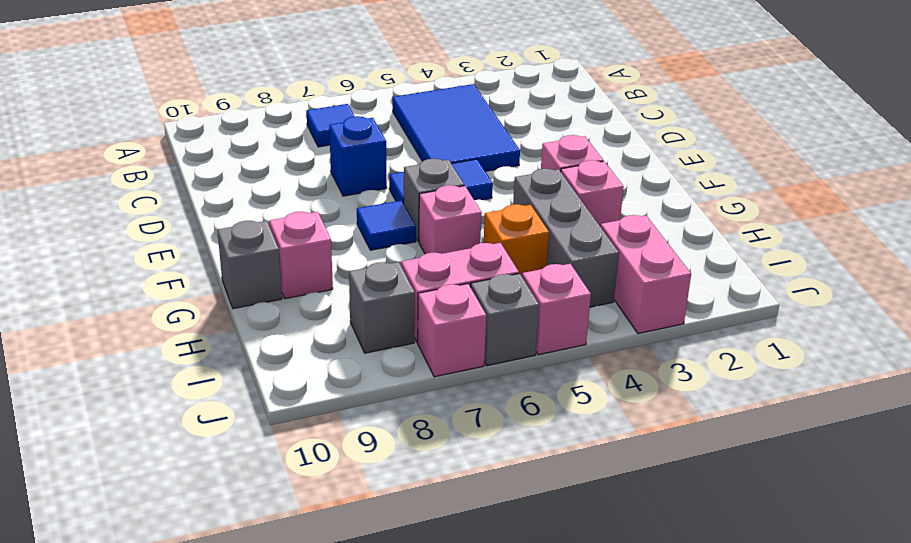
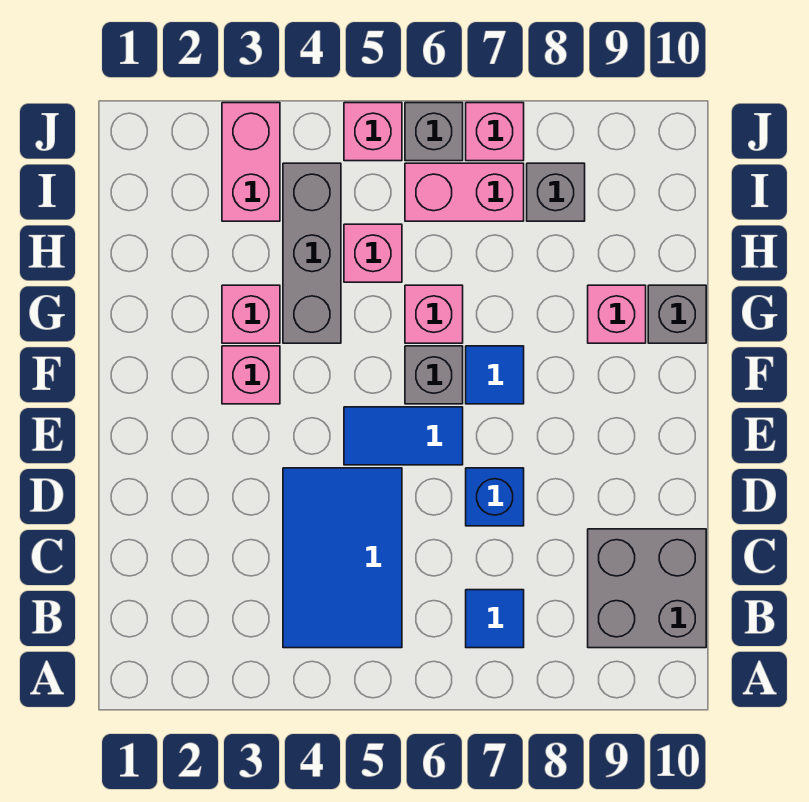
none -> grey 2x2 brick [588,529,706,648]
orange 1x1 brick [484,204,549,276] -> pink 1x1 brick [344,224,402,282]

